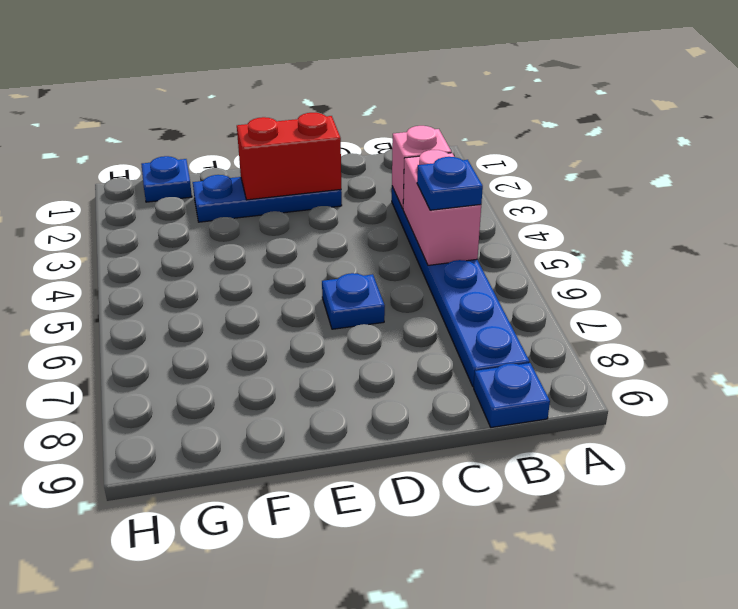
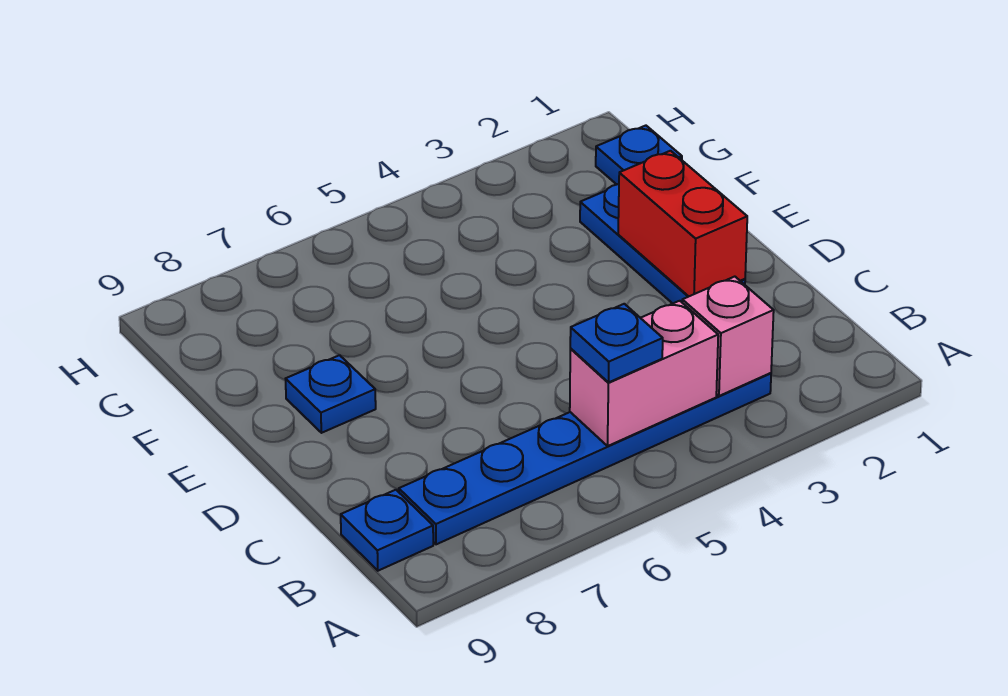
blue 1x1 plate [322,273,385,329] -> blue 1x1 plate moved to [286,355,376,433]

